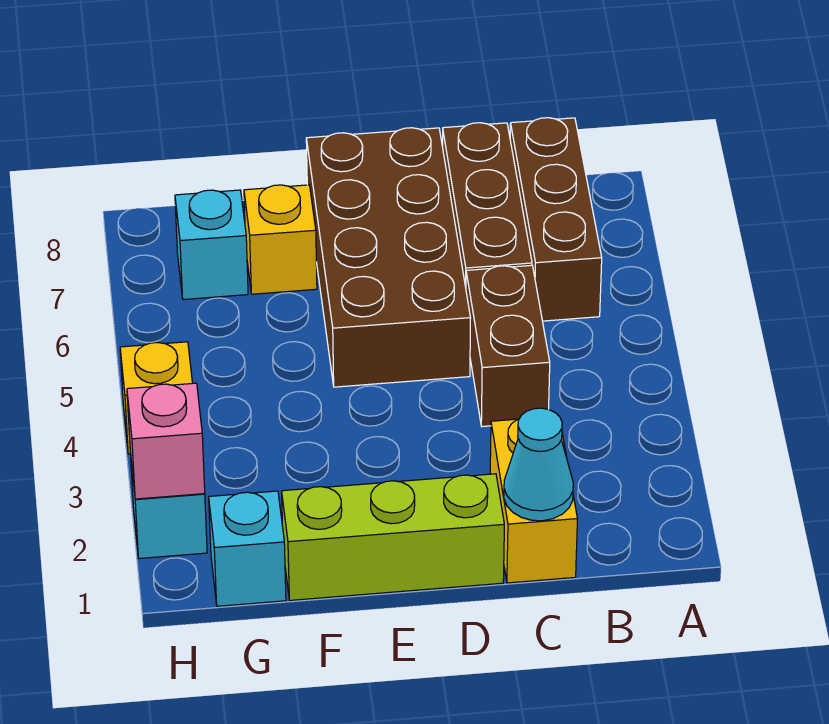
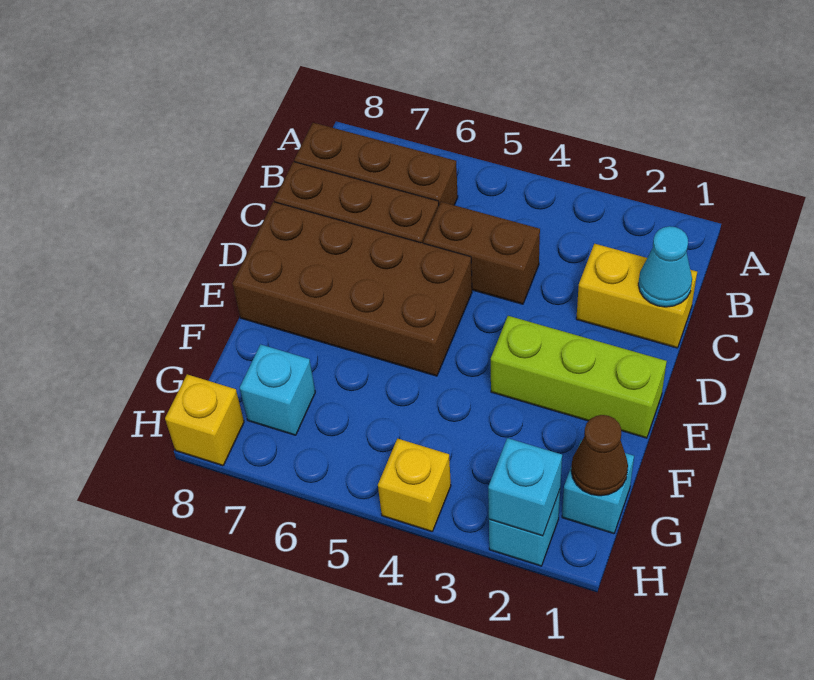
lime 1x3 brick [282,474,504,600] -> lime 1x3 brick turned to [491,316,667,438]
yellow 1x1 brick [244,185,317,294] -> yellow 1x1 brick moved to [165,374,244,466]
none -> brown 1x1 cone [571,415,628,496]
pink 1x1 brick [127,383,205,499] -> cyan 1x1 brick [488,438,562,536]

